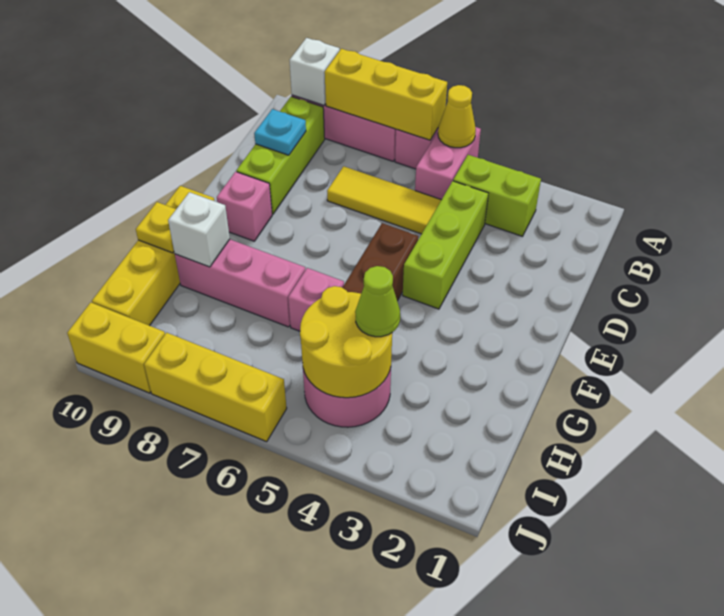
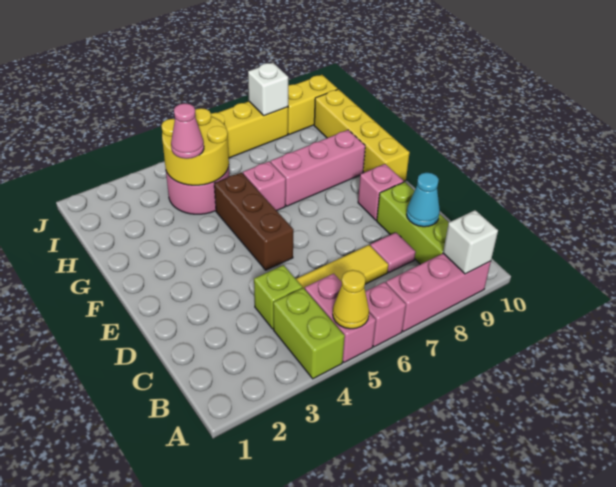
yellow 1x3 brick [325,49,447,140] -> none
lime 1x2 brick [453,155,541,236] -> lime 1x2 brick turned to [273,288,345,379]
lime 1x3 brick [403,181,488,309] -> lime 1x1 brick [254,265,302,329]
none -> pink 1x1 tile [370,232,416,273]
cyan 1x1 plate [254,109,306,155] -> cyan 1x1 cone [407,172,440,227]
white 1x1 brick [168,192,230,267] -> white 1x1 brick moved to [248,63,288,116]
yellow 1x1 plate [136,202,176,253] -> none
lime 1x1 cone [355,266,400,337] -> pink 1x1 cone [171,103,204,159]

